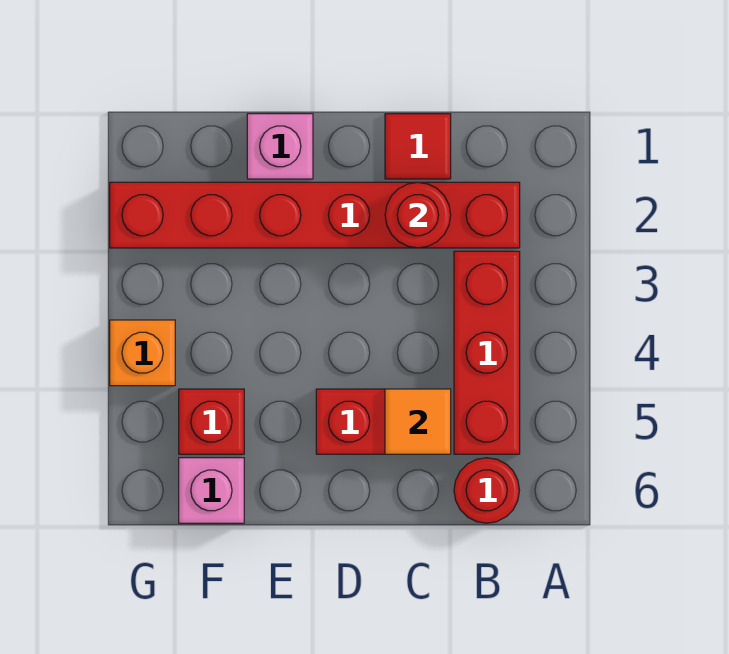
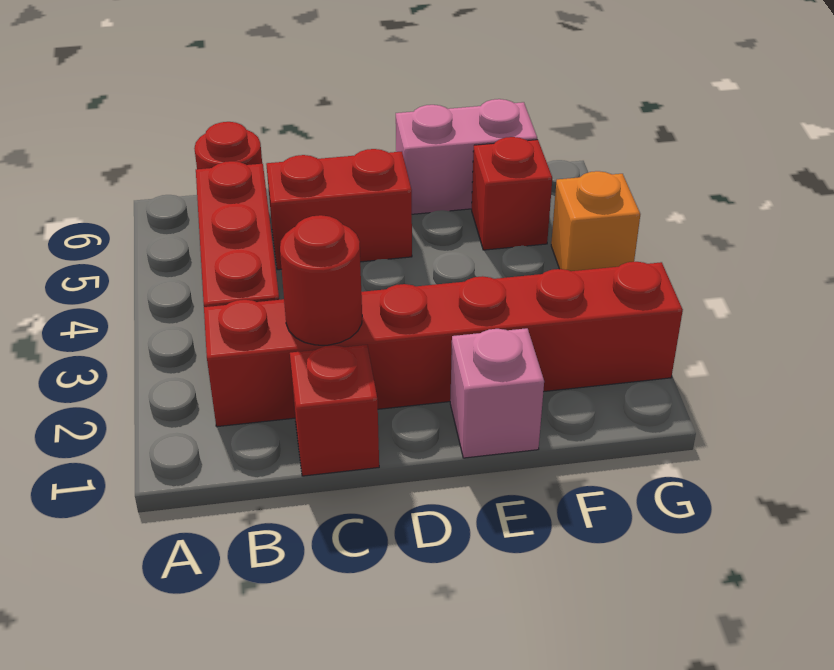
red 1x1 tile [385,114,451,179] -> red 1x1 brick [290,345,379,476]
orange 1x1 tile [385,389,451,454] -> none
pink 1x1 brick [179,458,244,523] -> pink 1x2 brick [396,99,537,214]

